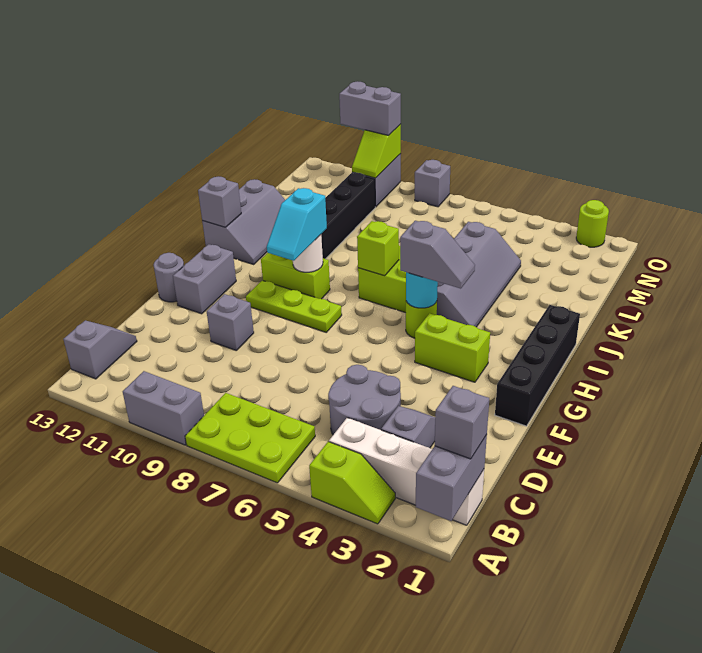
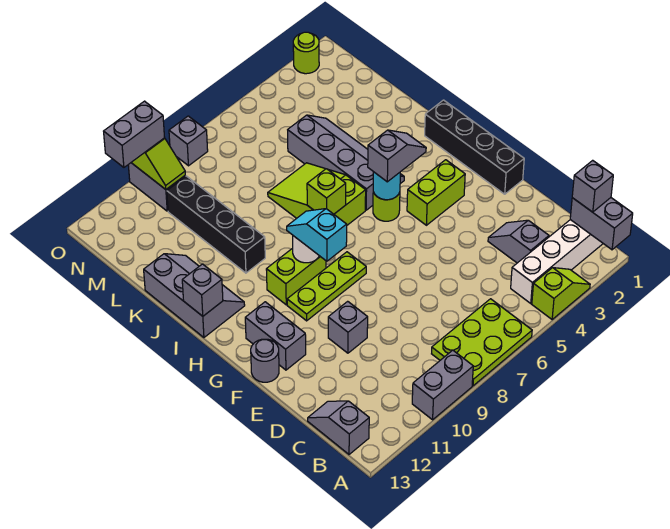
grey 2x2 round brick [328,365,401,435] -> none
cyan 1x2 slope [267,188,327,261] -> cyan 1x2 slope turned to [287,209,347,261]

